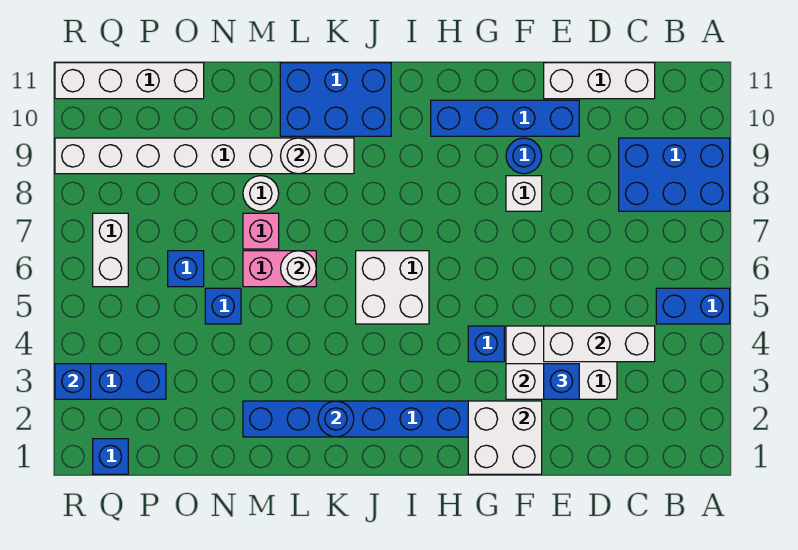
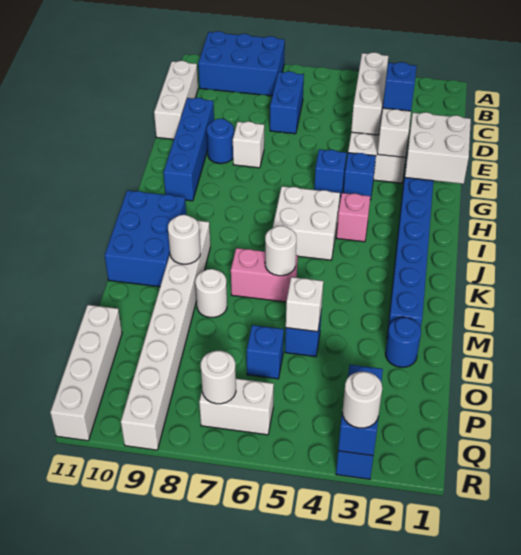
blue 1x2 brick [656,288,730,324] -> blue 1x2 brick moved to [270,71,304,134]
blue 2x3 brick [619,138,730,211] -> blue 2x3 brick turned to [198,31,285,96]
blue 1x1 round brick [318,401,354,437] -> blue 1x1 round brick moved to [385,318,421,367]
pink 1x2 brick [243,251,316,287] -> pink 1x2 brick turned to [231,248,298,302]
pink 1x1 brick [243,213,279,249] -> pink 1x1 brick moved to [337,193,370,242]
none -> white 1x1 brick [286,277,323,332]
blue 1x1 brick [93,439,128,474] -> blue 1x1 brick moved to [314,150,347,197]
none -> white 1x1 round brick [201,351,236,404]
none -> white 1x1 round brick [343,372,382,428]

